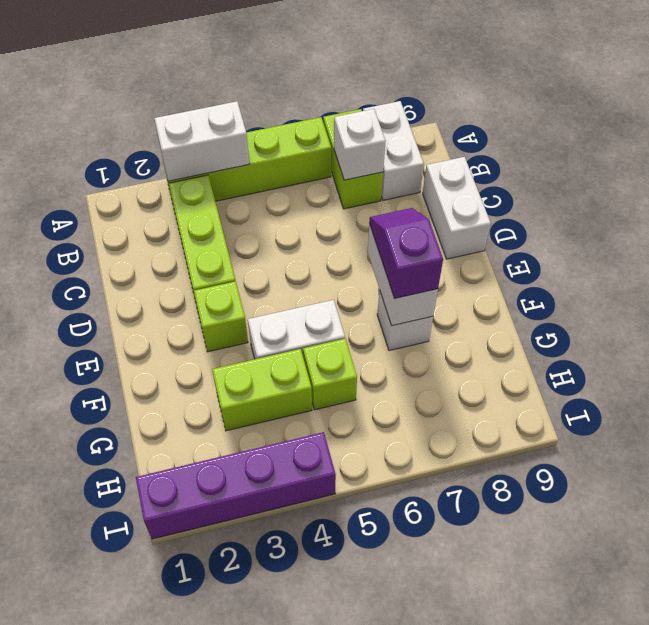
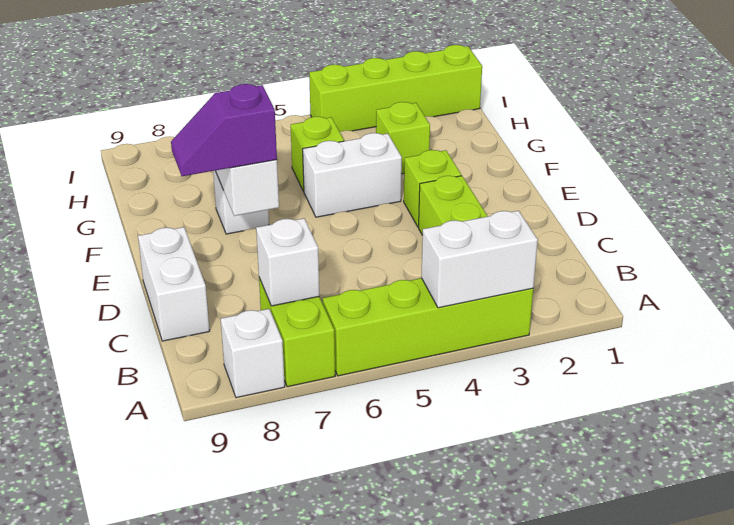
white 1x2 brick [363,101,424,200] -> white 1x1 brick [221,309,285,398]
purple 1x2 slope [369,208,443,298] -> purple 1x2 slope turned to [171,84,277,176]
lime 1x2 brick [212,349,312,431] -> lime 1x1 brick [376,102,430,174]
purple 1x4 brick [136,432,336,539] -> lime 1x4 brick [309,45,482,132]

